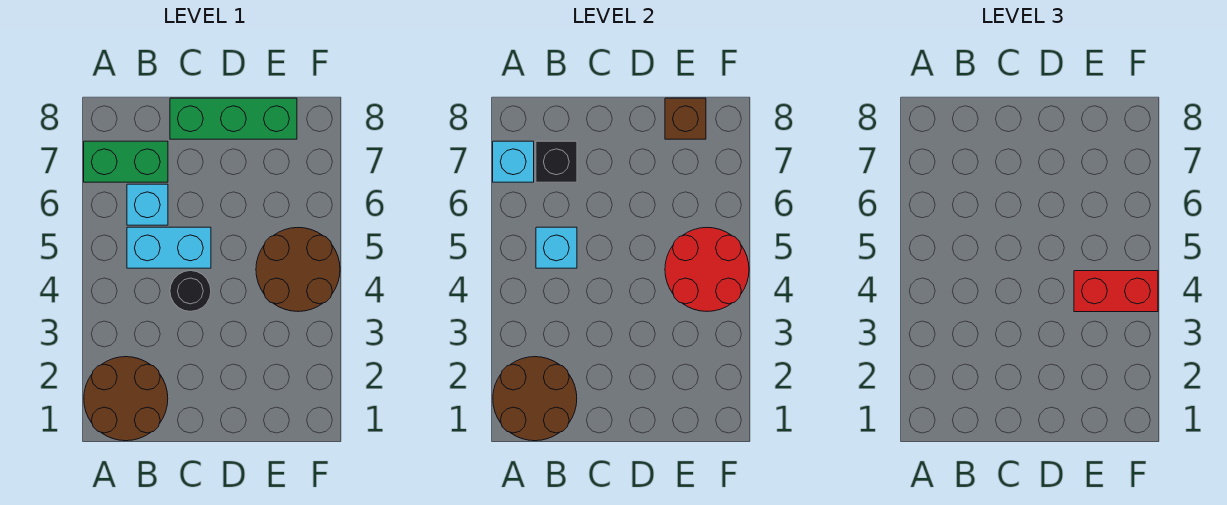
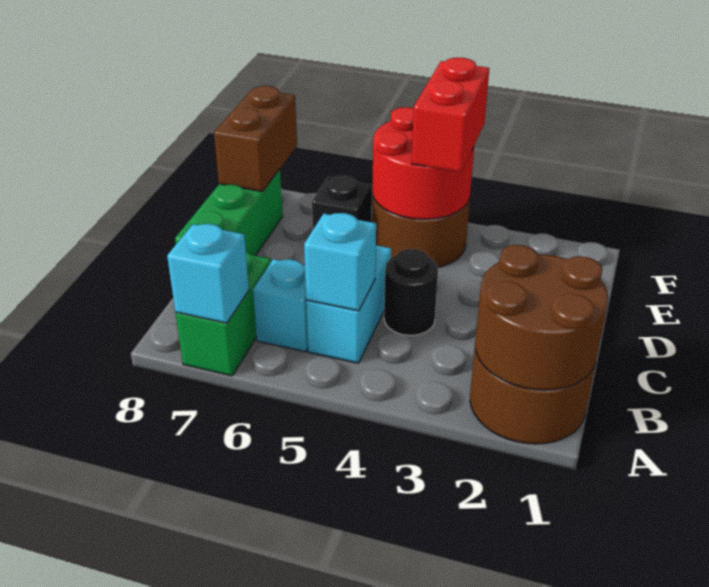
black 1x1 brick [536,141,577,182] -> black 1x1 brick moved to [312,176,372,229]
brown 1x1 brick [665,98,706,139] -> brown 1x2 brick [214,86,297,192]

